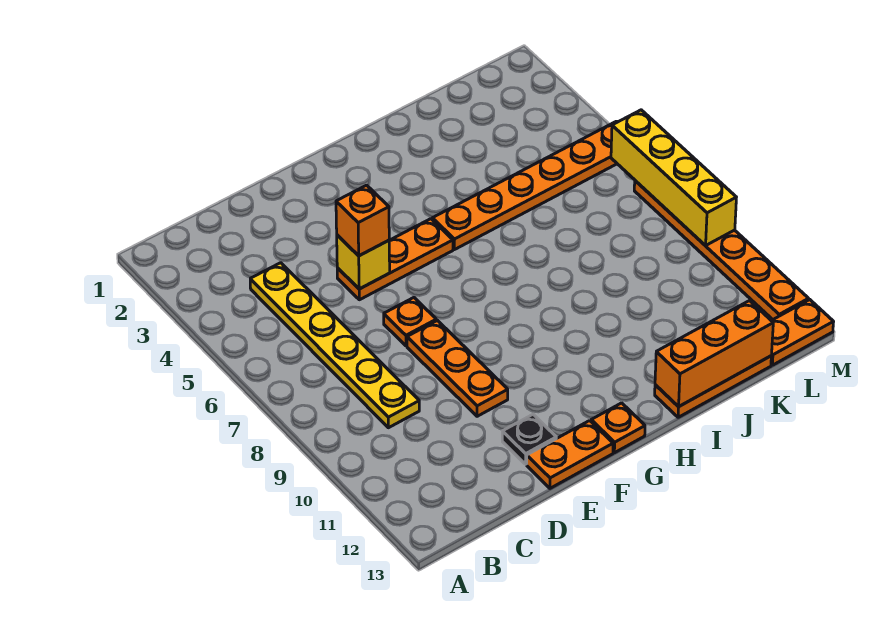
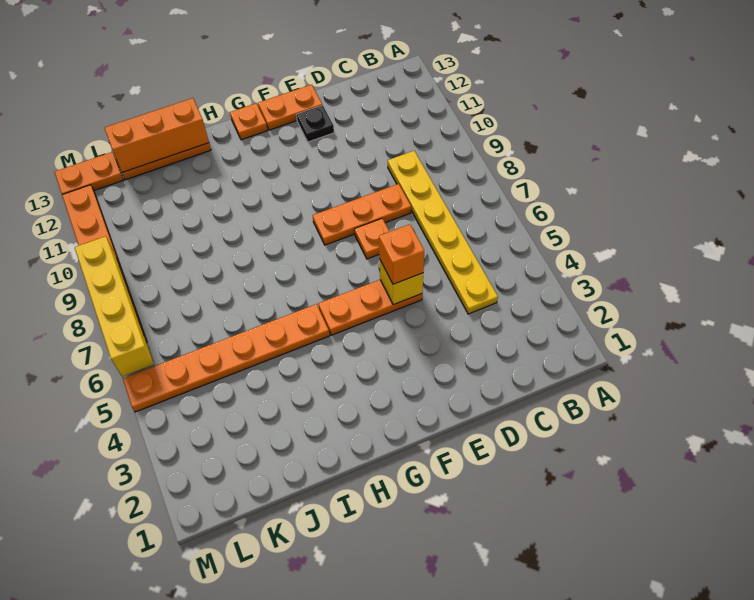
orange 1x3 plate [407,321,508,416] -> orange 1x3 plate turned to [313,184,411,245]

